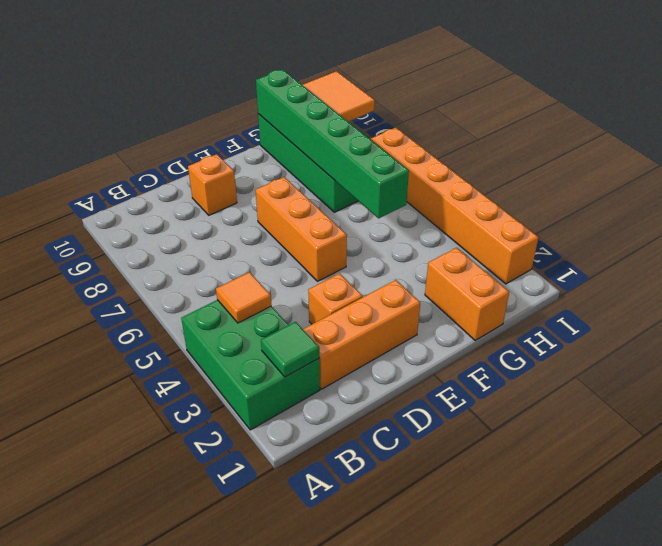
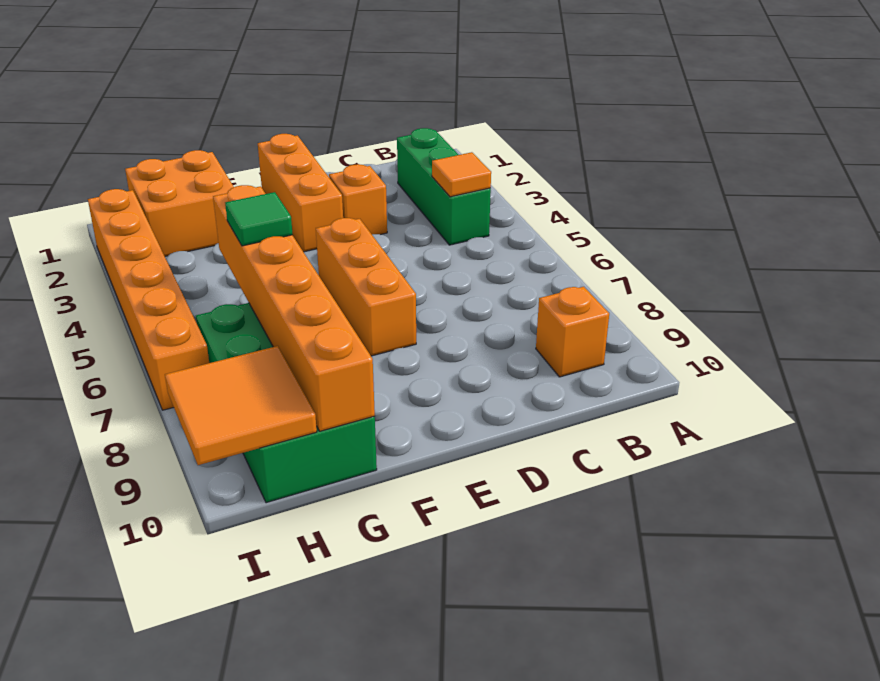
green 2x3 brick [181,300,320,430] -> green 1x3 brick [397,128,491,245]
green 1x1 tile [261,322,319,377] -> green 1x1 tile moved to [225,192,293,246]
orange 1x3 brick [303,280,420,389] -> orange 1x3 brick turned to [258,134,343,252]
orange 1x1 brick [188,154,237,215] -> orange 1x1 brick moved to [536,287,609,377]
orange 1x2 brick [425,248,509,340] -> orange 2x2 brick [125,150,234,256]
green 1x6 brick [256,69,409,218] -> orange 1x6 brick [213,185,375,431]

